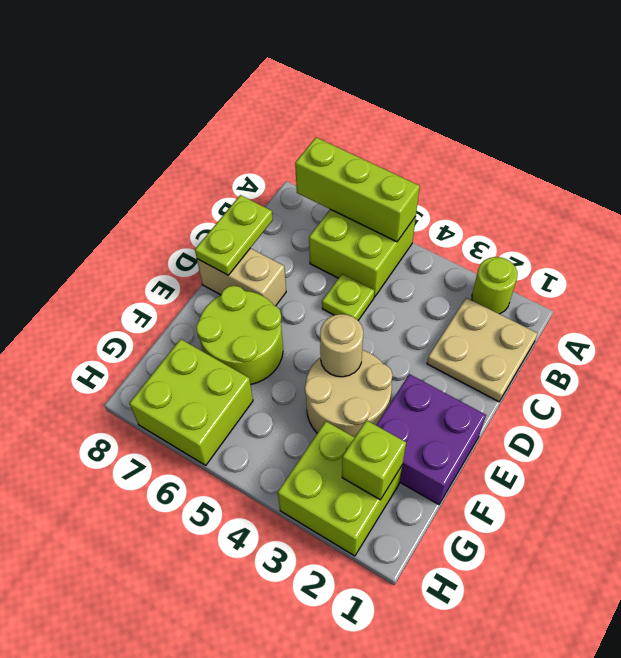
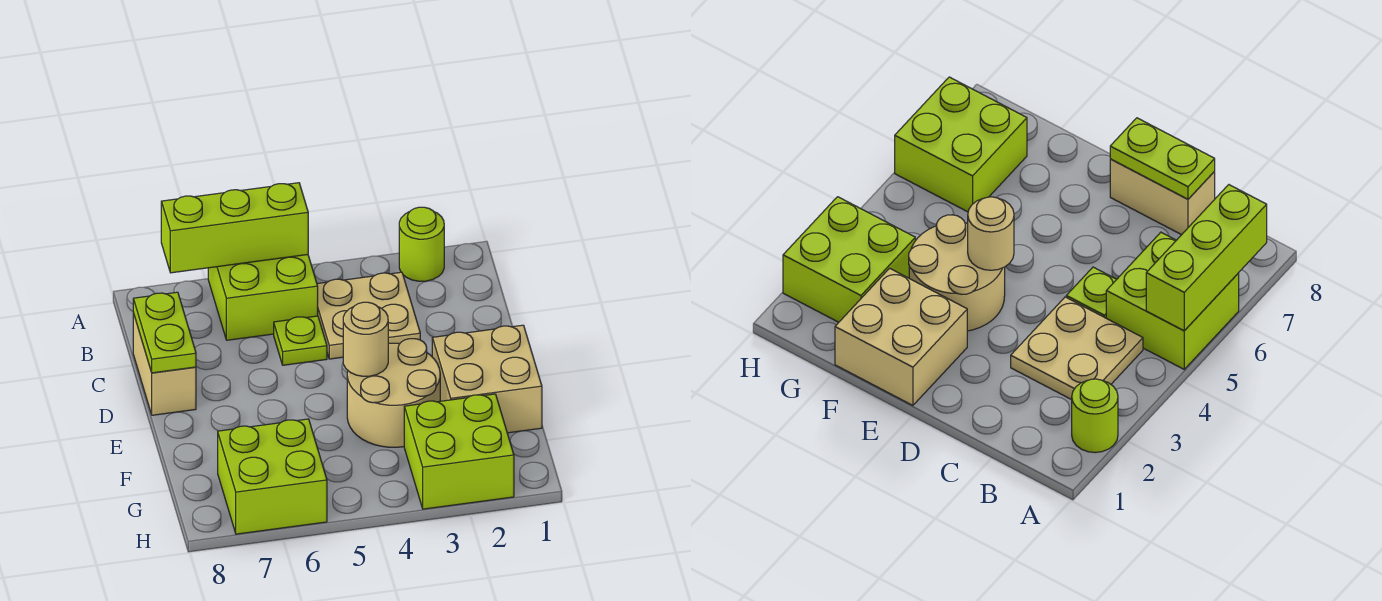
tan 2x2 plate [427,298,538,402] -> tan 2x2 plate moved to [317,272,420,359]
tan 1x2 brick [197,248,286,306] -> tan 1x2 brick turned to [133,313,196,415]
purple 2x2 brick [376,374,486,504] -> tan 2x2 brick [432,325,542,433]
lime 2x2 round brick [196,286,283,384] -> none
lime 1x1 brick [342,420,406,500] -> none

